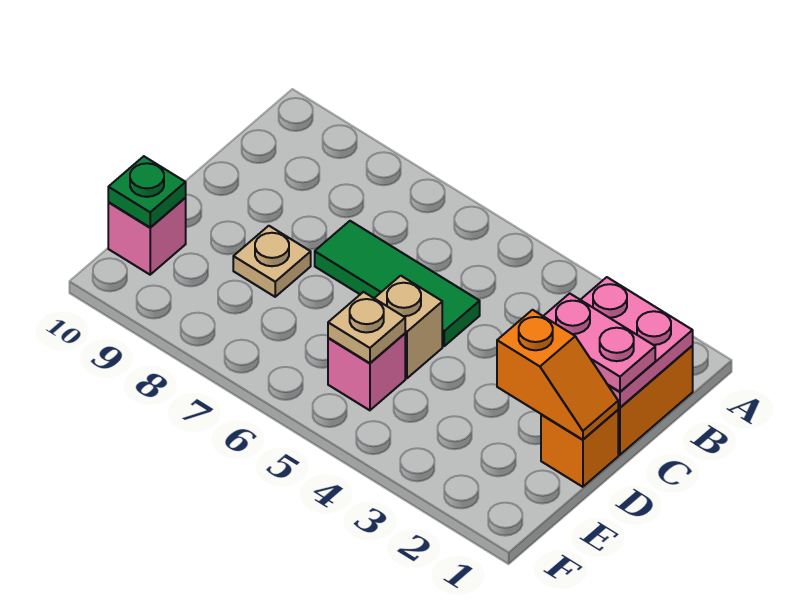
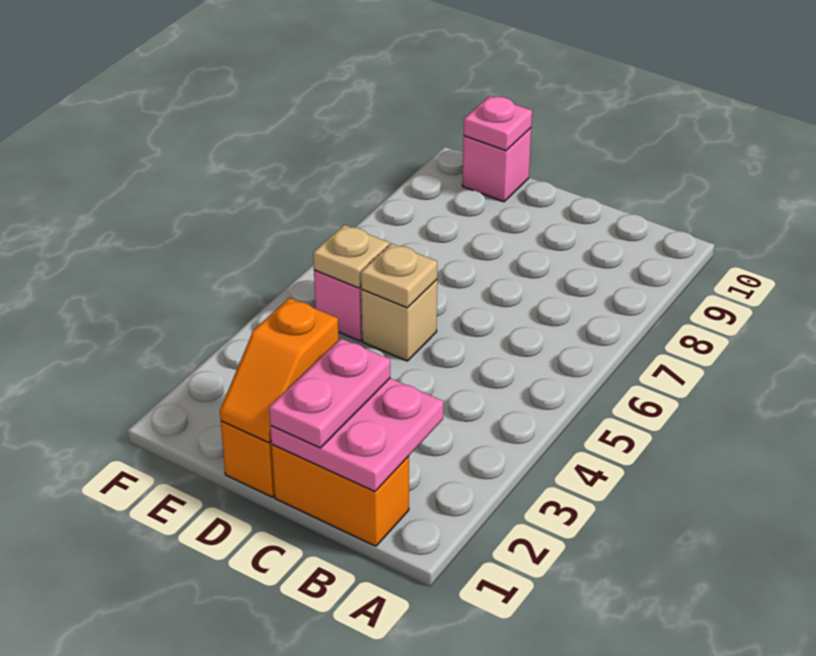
green 1x3 tile [315,221,480,346] -> none
tan 1x1 plate [233,226,311,297] -> tan 1x1 plate moved to [361,243,437,308]
green 1x1 plate [108,156,186,228] -> pink 1x1 plate [464,96,532,151]

